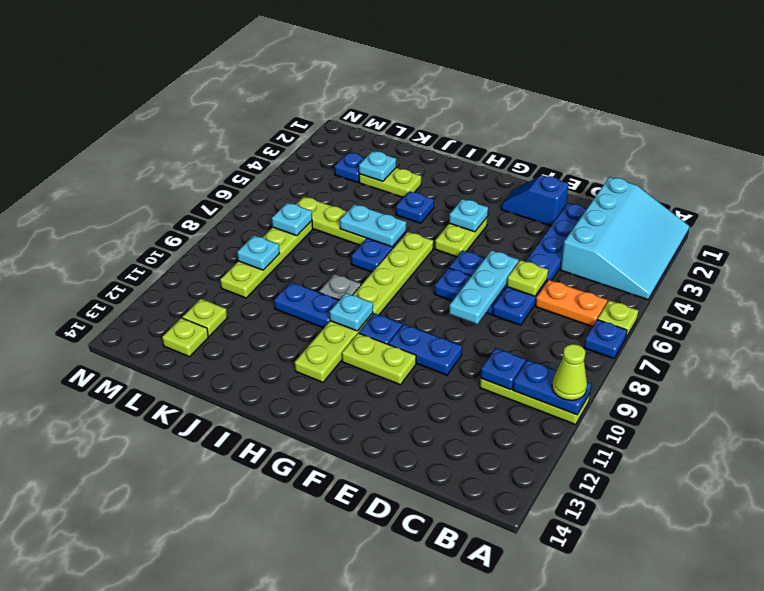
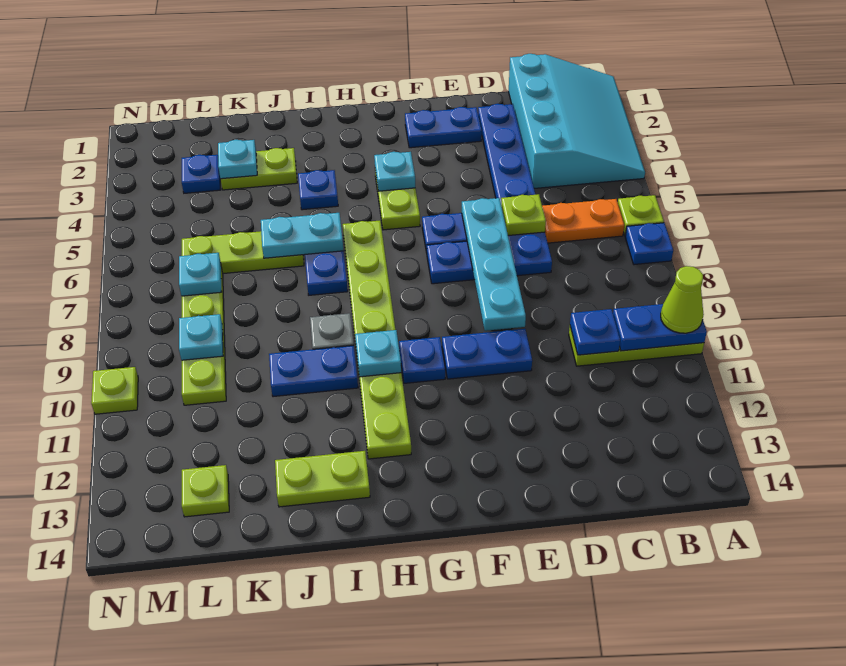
blue 1x2 slope [501,175,569,226] -> blue 1x2 plate [405,107,482,148]
cyan 1x3 plate [449,250,519,324] -> cyan 1x4 plate [462,198,526,331]
lime 1x2 plate [342,333,416,385] -> lime 1x2 plate moved to [275,451,370,507]
lime 1x1 plate [182,299,227,336] -> lime 1x1 plate moved to [91,367,138,414]

